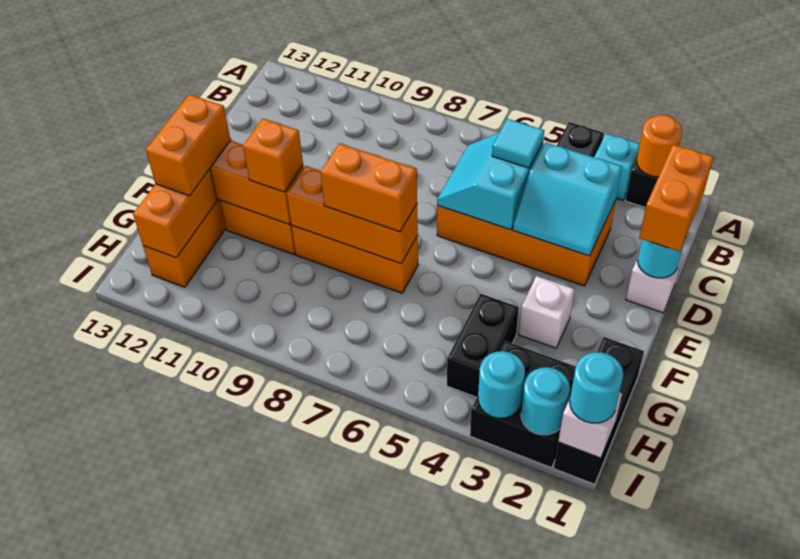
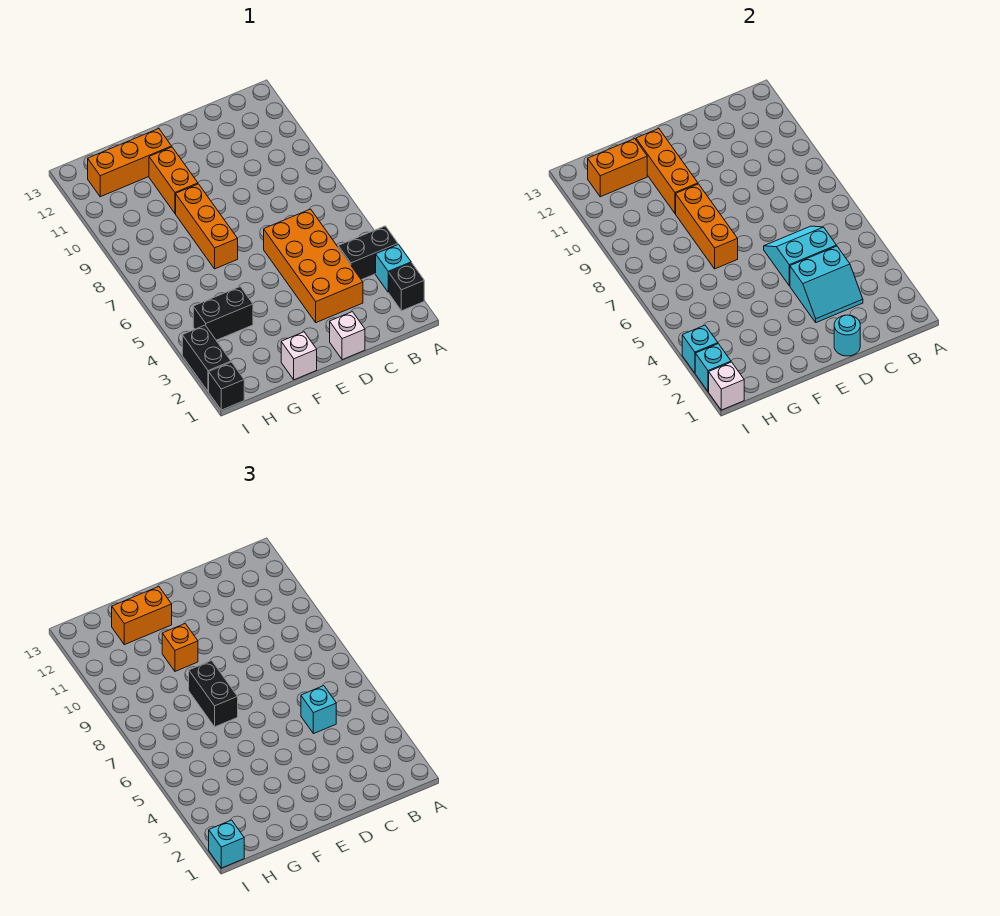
orange 1x1 round brick [637,115,682,177] -> none
orange 1x2 brick [639,145,713,252] -> none
cyan 2x2 slope [513,142,622,256] -> cyan 2x2 slope turned to [790,246,863,323]
cyan 1x1 tile [492,119,544,168] -> cyan 1x1 brick [301,686,336,734]
white 1x1 brick [519,276,575,348] -> white 1x1 brick moved to [281,332,317,380]
orange 1x2 brick [320,143,417,232] -> black 1x2 brick [189,660,238,727]
black 1x3 brick [554,337,644,484] -> black 1x1 brick [209,362,244,410]
black 2x2 brick [470,341,576,468] -> black 1x2 brick [182,325,231,392]
cyan 1x1 round brick [570,352,623,423] -> cyan 1x1 brick [209,820,244,868]
cyan 1x1 round brick [521,367,570,435] -> cyan 1x1 brick [695,344,731,392]
cyan 1x1 round brick [478,351,525,418] -> cyan 1x1 brick [682,325,718,373]

